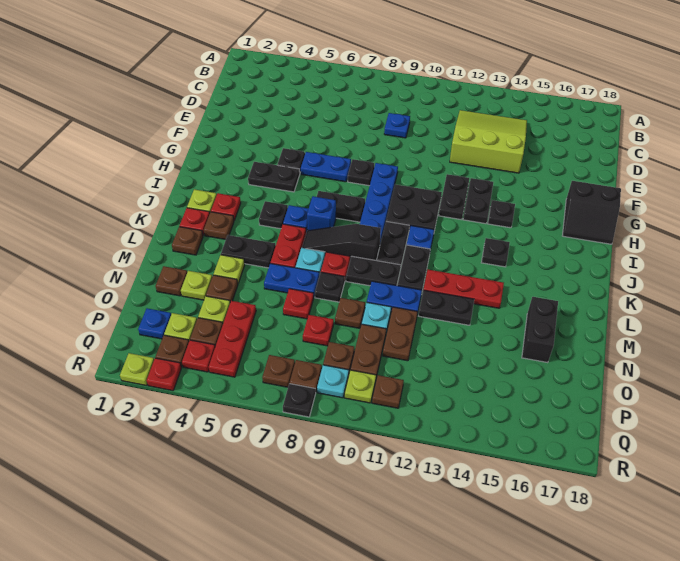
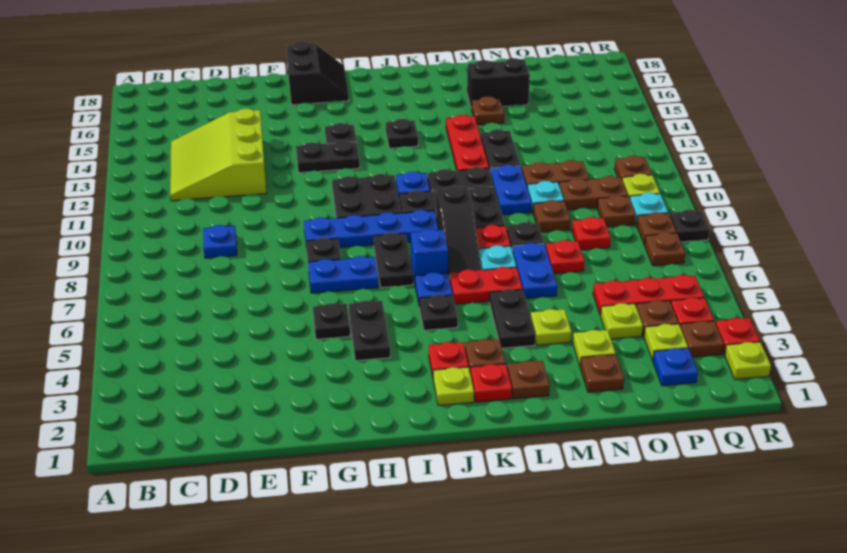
blue 1x2 plate [301,152,351,182] -> blue 1x2 plate turned to [308,256,379,293]
black 1x2 plate [439,174,469,220] -> none
brown 1x1 plate [206,275,238,302] -> brown 1x1 plate moved to [471,96,504,125]

